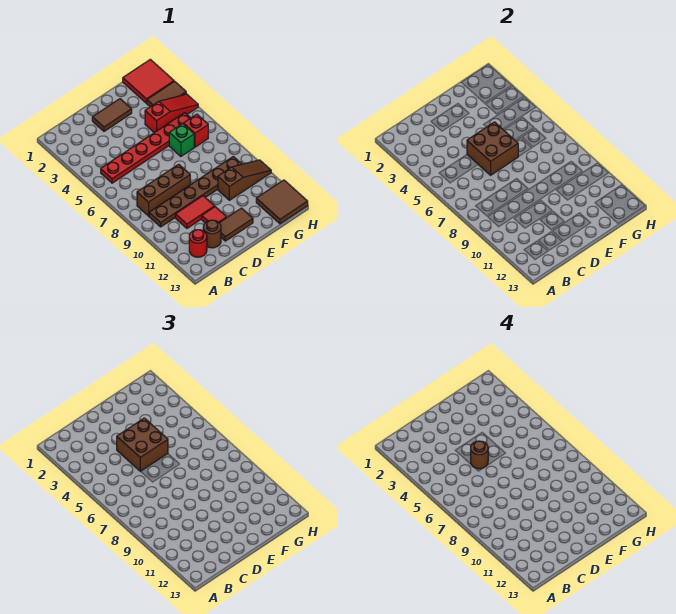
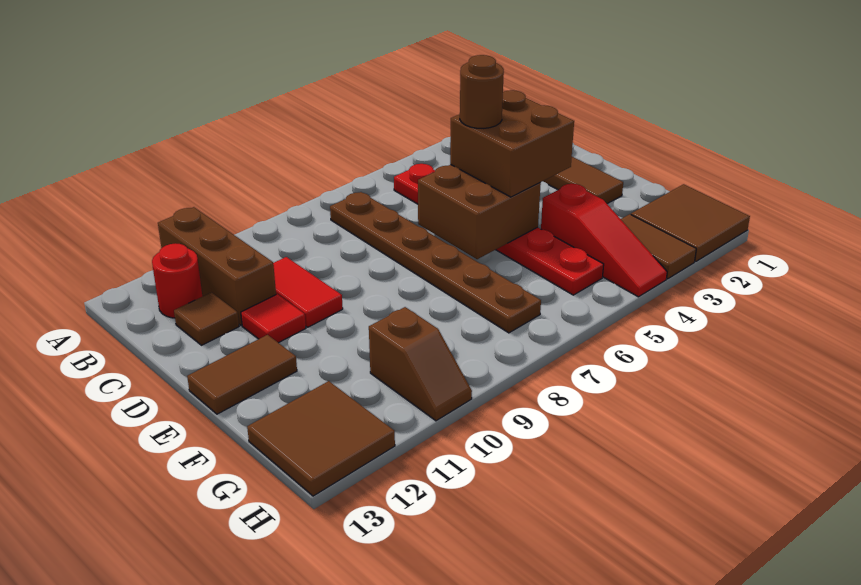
brown 1x3 brick [137,164,190,216] -> brown 1x3 brick moved to [158,207,276,326]
brown 1x6 plate [149,156,241,227] -> brown 1x6 plate moved to [330,192,541,333]
brown 1x1 round brick [203,220,221,248] -> brown 1x1 tile [174,293,239,345]
brown 1x2 tile [220,208,253,241] -> brown 1x2 tile turned to [187,335,297,414]
green 1x1 brick [169,124,194,156] -> none
brown 1x3 slope [218,160,271,200] -> brown 1x2 slope [369,307,472,421]
red 2x2 tile [123,59,174,103] -> brown 2x2 tile [631,184,750,262]
red 1x1 brick [183,114,208,147] -> none

